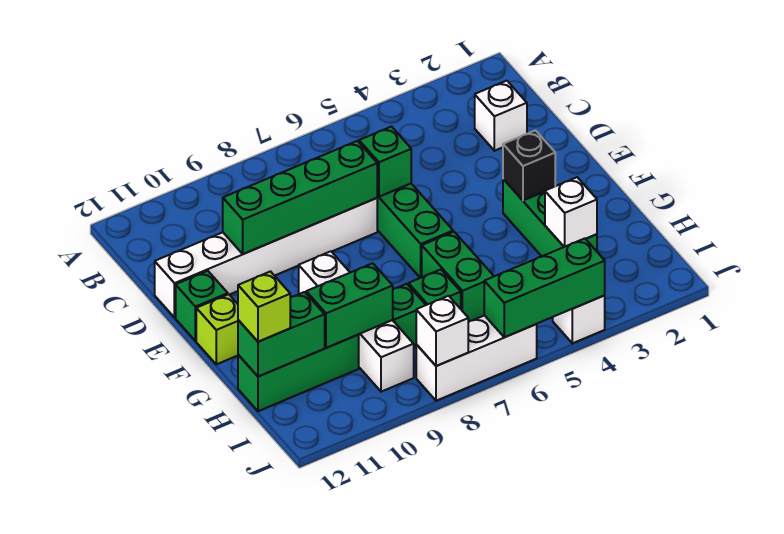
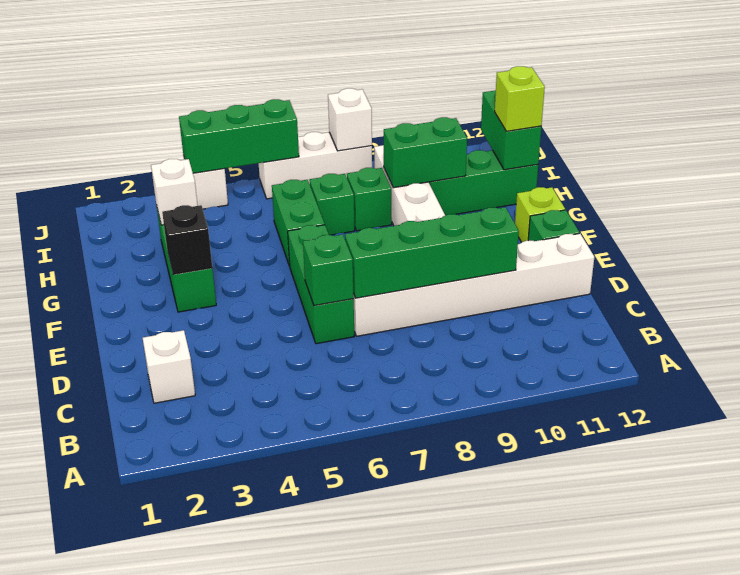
green 1x2 brick [238,292,325,377] -> green 1x2 brick turned to [481,90,541,170]

